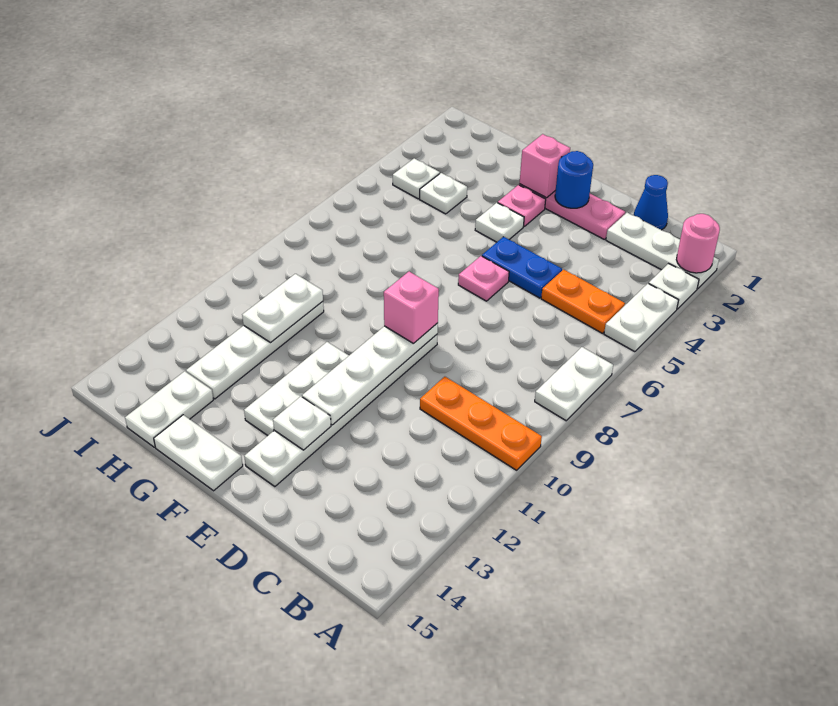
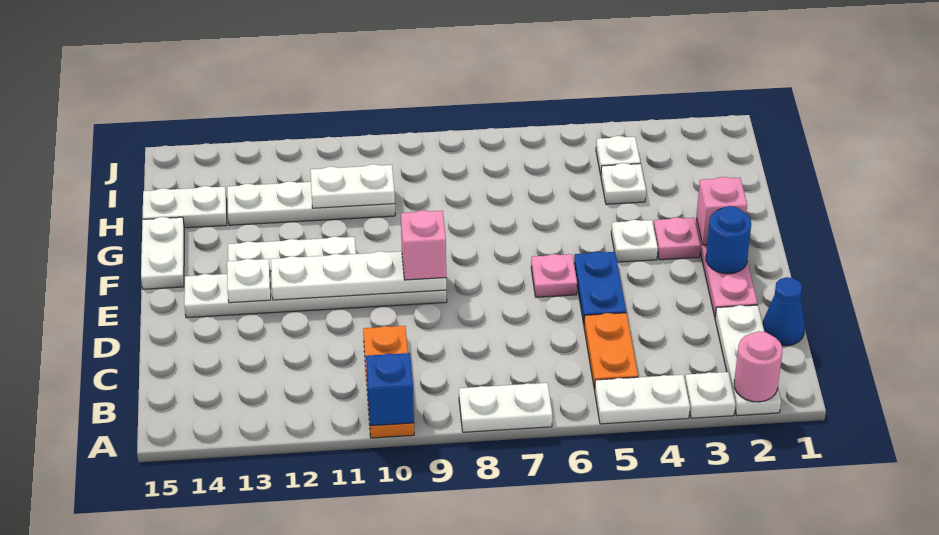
none -> blue 1x1 brick [366,353,414,426]

